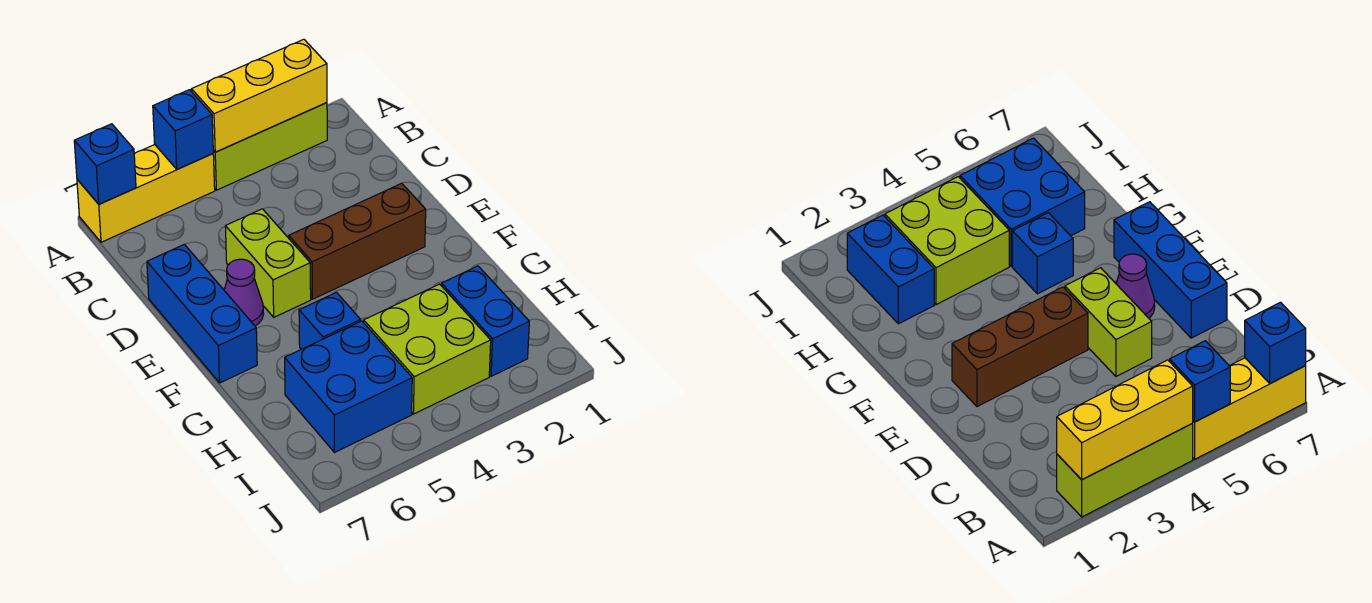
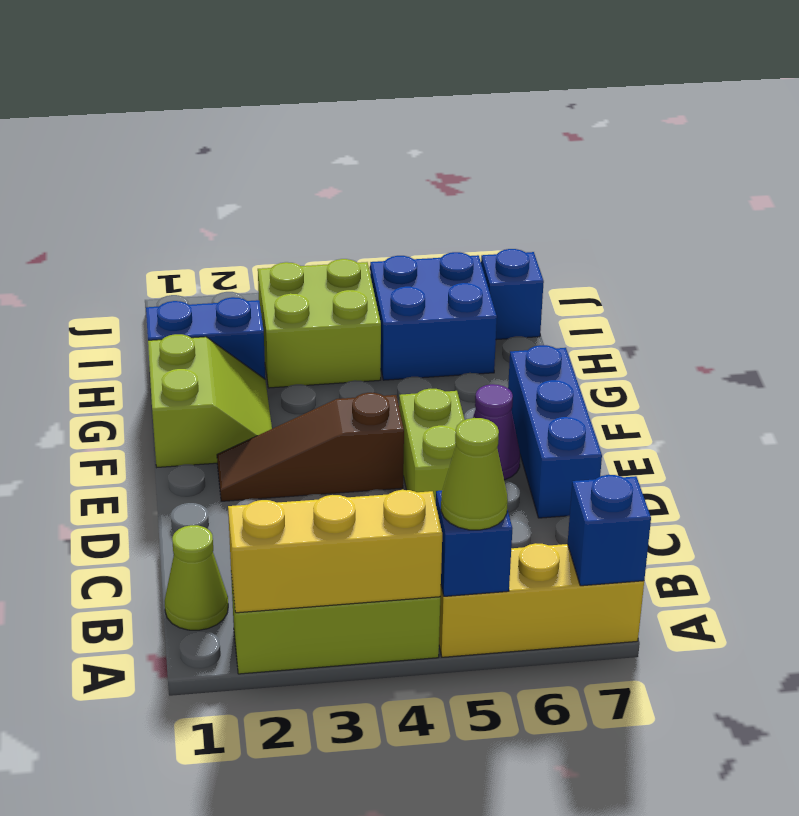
none -> lime 1x1 cone [441,418,508,530]
none -> lime 1x1 cone [165,525,228,630]
brown 1x3 brick [289,183,426,299] -> brown 1x3 slope [217,393,404,501]
none -> lime 2x2 slope [148,334,272,467]
blue 1x1 brick [299,292,361,349] -> blue 1x1 brick moved to [481,249,544,340]
blue 1x2 brick [441,266,529,376] -> blue 1x2 brick turned to [146,297,265,379]

